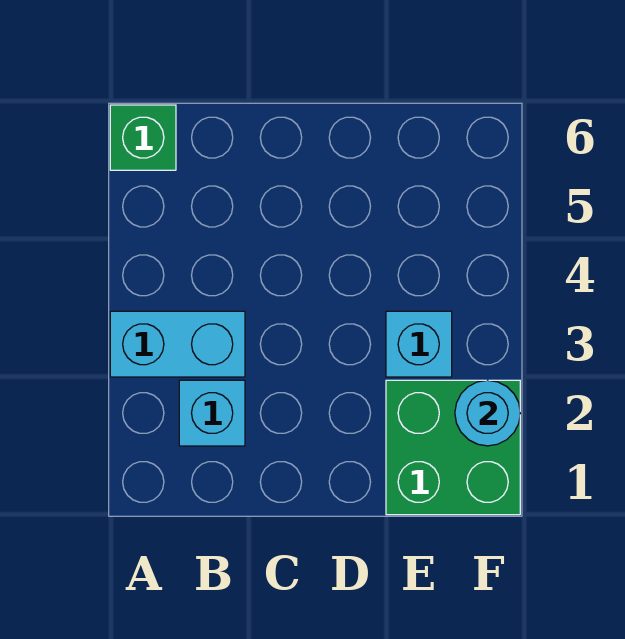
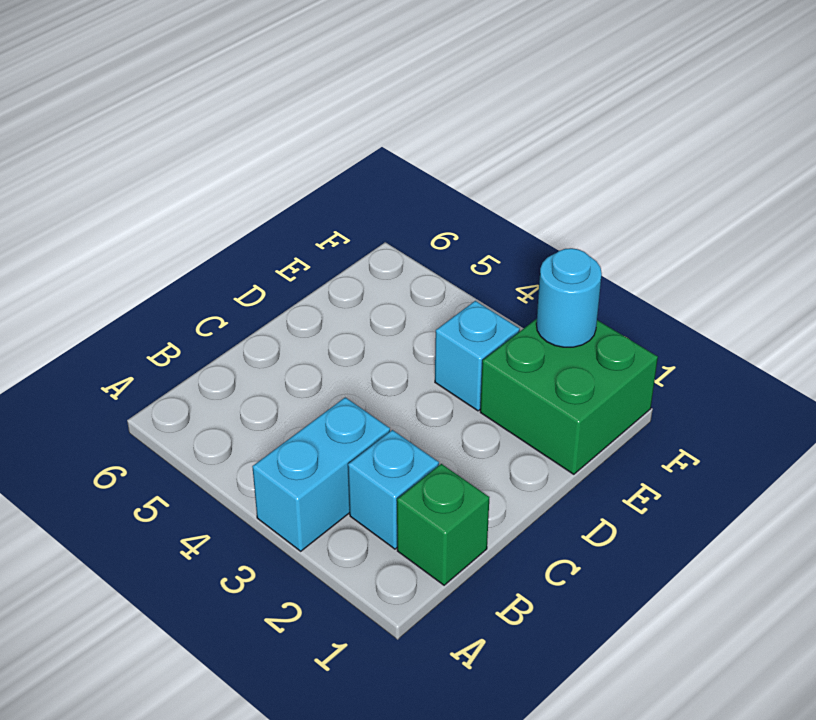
green 1x1 brick [110,105,176,170] -> green 1x1 brick moved to [397,464,489,585]

